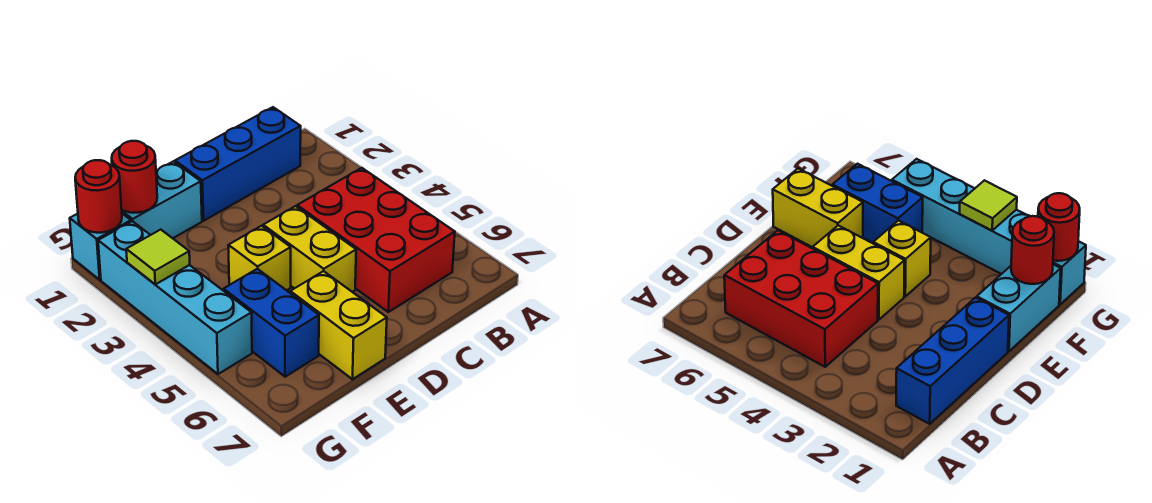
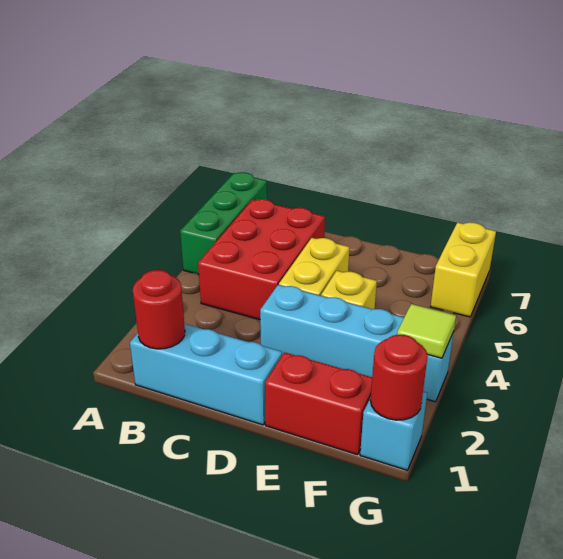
none -> green 1x3 brick [180,172,267,275]
blue 1x3 brick [175,107,301,221] -> cyan 1x3 brick [130,324,282,425]
cyan 1x2 brick [122,161,202,238] -> red 1x2 brick [265,352,372,455]
yellow 1x2 brick [290,271,387,379] -> yellow 1x2 brick moved to [430,222,496,317]
red 1x1 round brick [112,141,157,213] -> red 1x1 round brick moved to [133,270,185,349]
blue 1x2 brick [224,269,319,377] -> none
cyan 1x4 brick [98,221,252,374] -> cyan 1x4 brick turned to [260,285,454,402]

